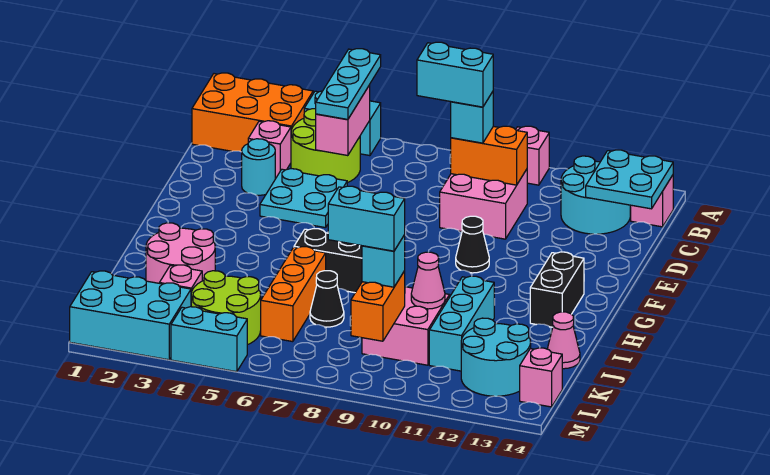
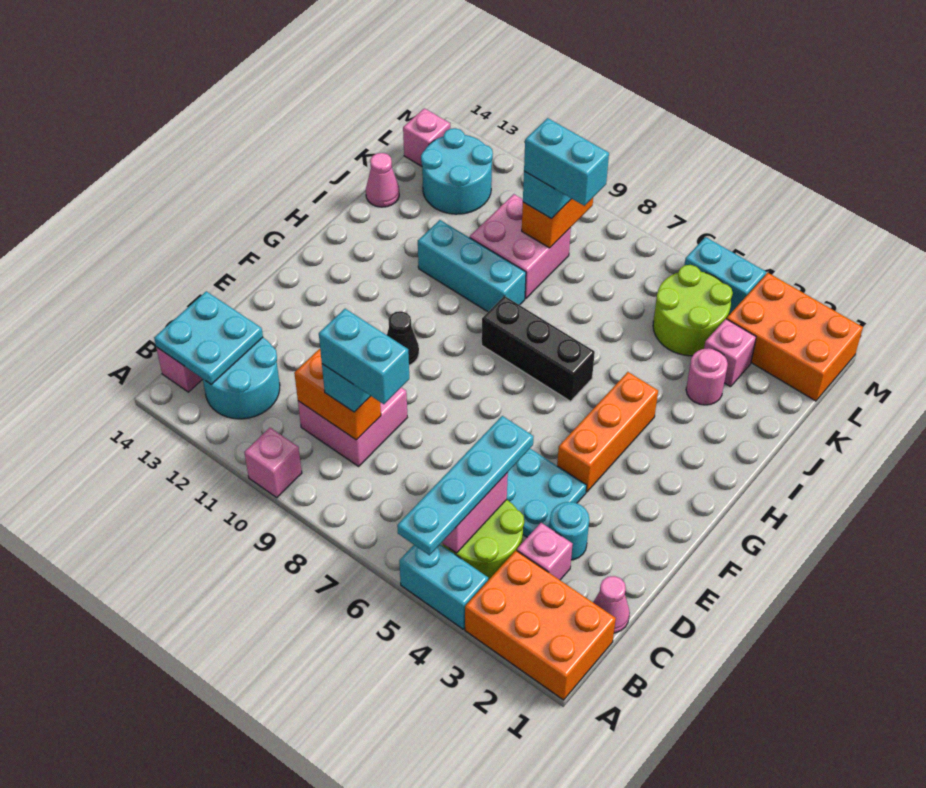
cyan 1x3 plate [316,49,381,120] -> cyan 1x4 plate [397,416,534,555]
black 1x2 brick [530,252,584,327] -> none
pink 2x2 round brick [146,223,215,283] -> pink 1x1 round brick [686,348,728,405]
orange 1x3 brick [261,247,326,342] -> orange 1x3 brick moved to [557,372,658,492]
cyan 1x3 brick [429,276,494,371] -> cyan 1x3 brick turned to [418,220,526,312]
black 1x1 cone [310,271,344,327] -> none
pink 1x1 cone [411,252,445,309] -> pink 1x1 cone moved to [593,576,630,633]
cyan 2x3 brick [70,271,191,360] -> orange 2x3 brick [727,273,863,401]

